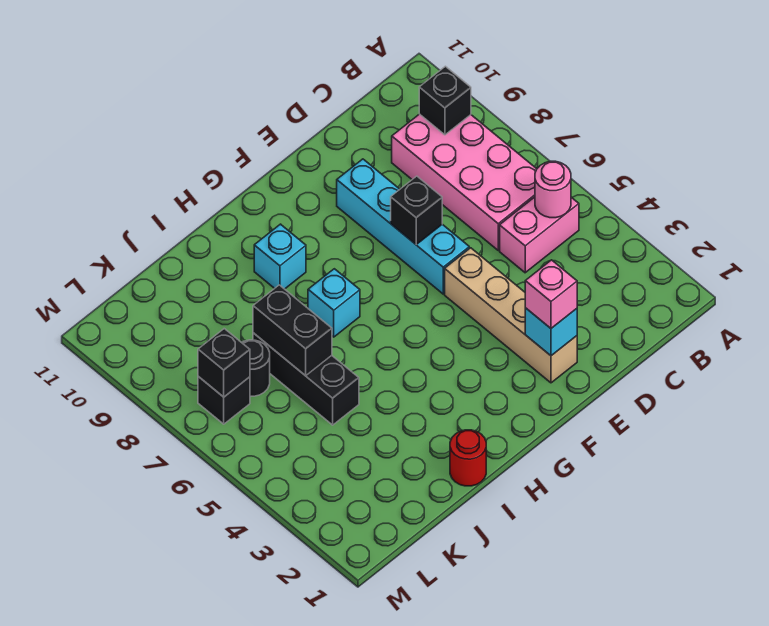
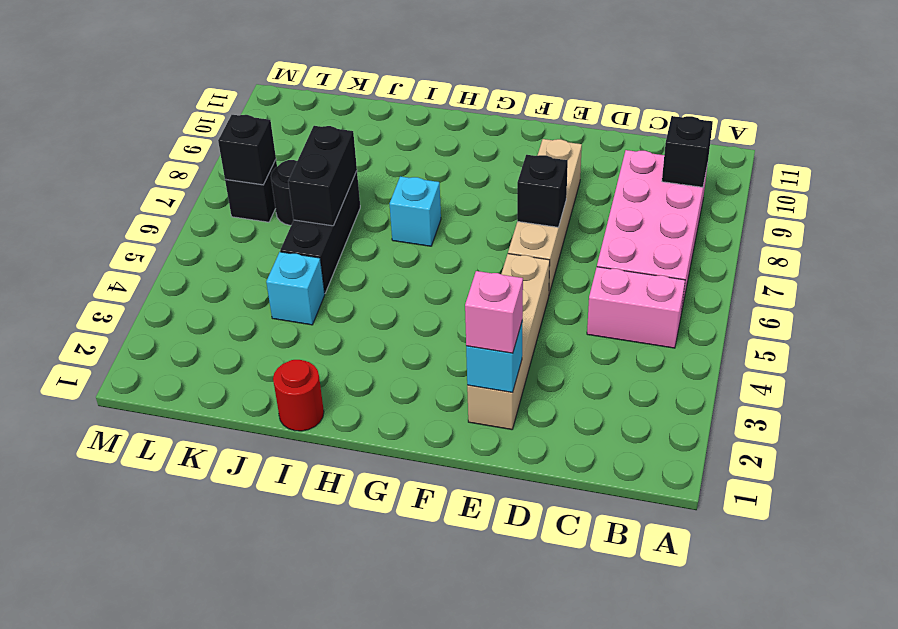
pink 1x1 round brick [535,161,571,218] -> none
cyan 1x4 brick [337,159,469,294] -> tan 1x4 brick [508,139,582,294]
cyan 1x1 brick [254,224,306,289] -> cyan 1x1 brick moved to [266,252,325,325]

